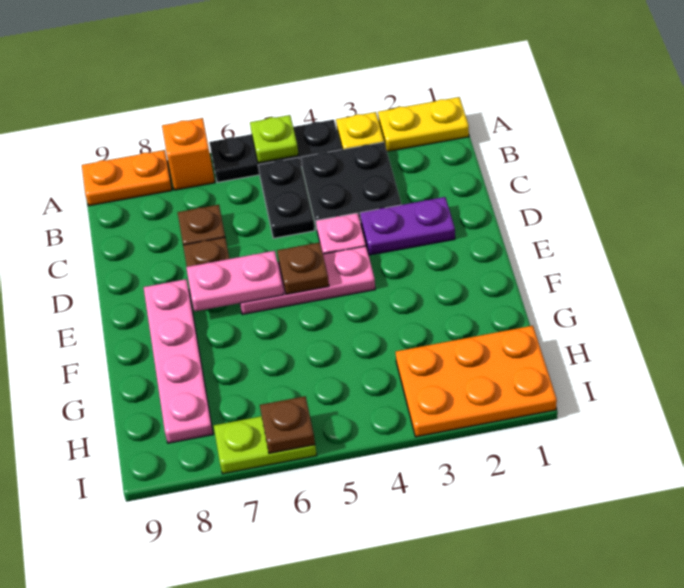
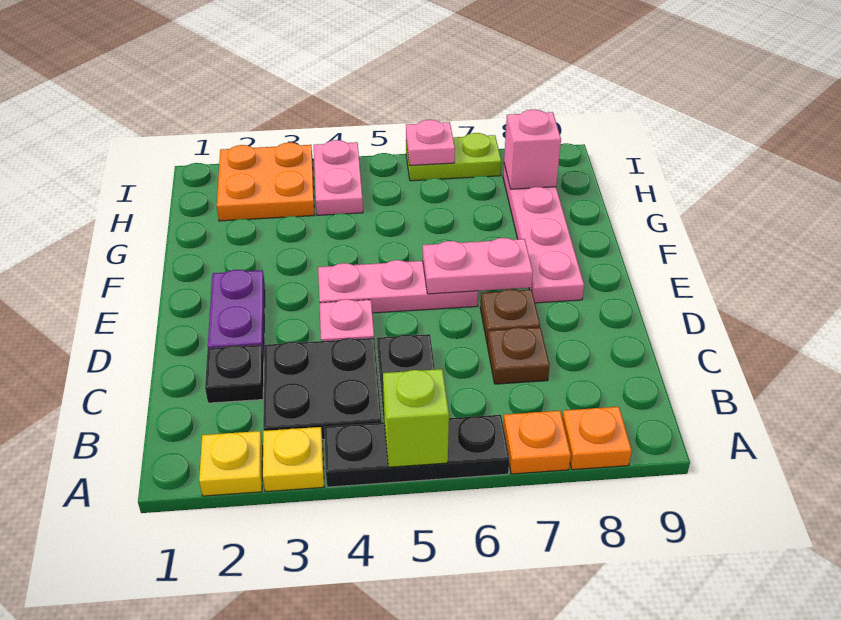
yellow 1x2 plate [378,97,469,152] -> yellow 1x1 plate [199,431,263,496]
lime 1x1 plate [250,115,298,163] -> lime 1x1 brick [383,369,449,467]
orange 1x1 brick [162,118,215,190] -> orange 1x1 plate [503,411,571,474]
orange 1x2 plate [82,150,172,206] -> orange 1x1 plate [562,407,632,470]
none -> black 1x1 plate [205,345,264,403]
purple 1x2 plate [360,197,455,255] -> purple 1x2 plate turned to [208,270,265,358]
brown 1x1 plate [277,242,329,294] -> none
orange 2x3 plate [396,326,557,437] -> orange 2x2 plate [217,143,314,221]
none -> pink 1x2 plate [314,140,363,215]
none -> pink 1x1 brick [504,109,561,189]
brown 1x1 plate [260,396,315,454] -> pink 1x1 plate [406,120,455,165]

